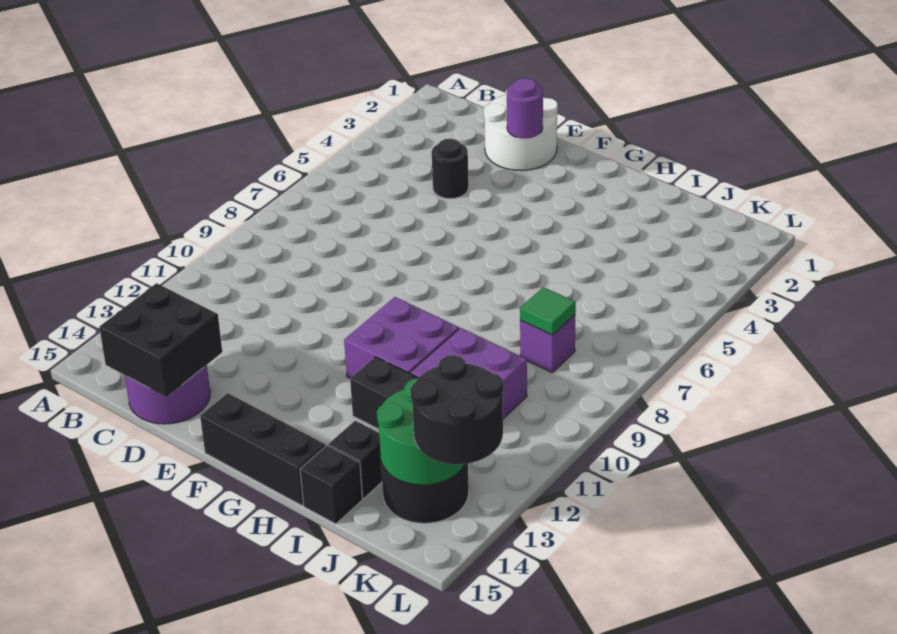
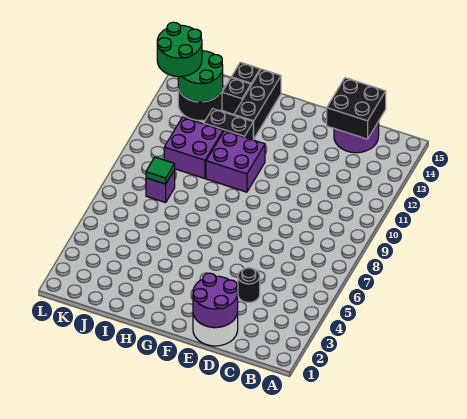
purple 1x1 round brick [507,78,543,138] -> purple 2x2 round brick [193,273,238,327]
black 1x3 brick [200,393,326,505] -> black 1x3 brick turned to [234,69,281,139]
black 2x2 round brick [410,355,503,464] -> green 2x2 round brick [157,22,202,77]

